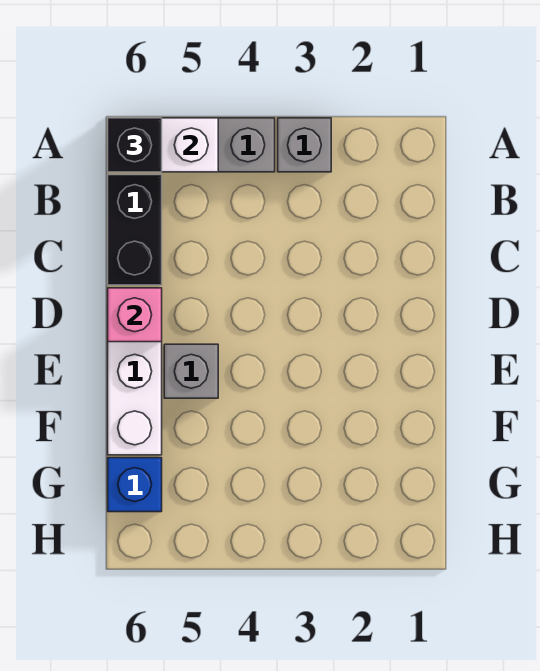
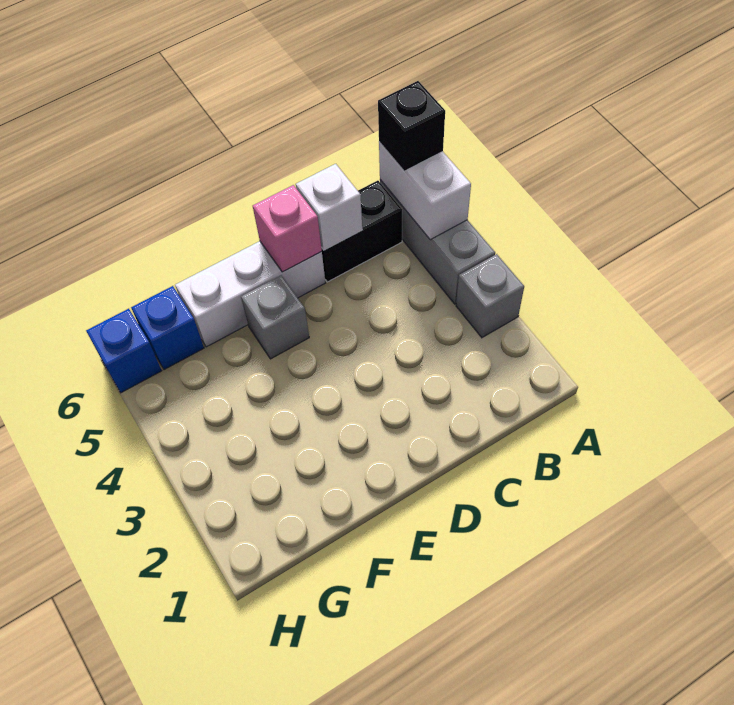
none -> white 1x1 brick [296,164,362,250]
none -> blue 1x1 brick [86,309,162,393]

